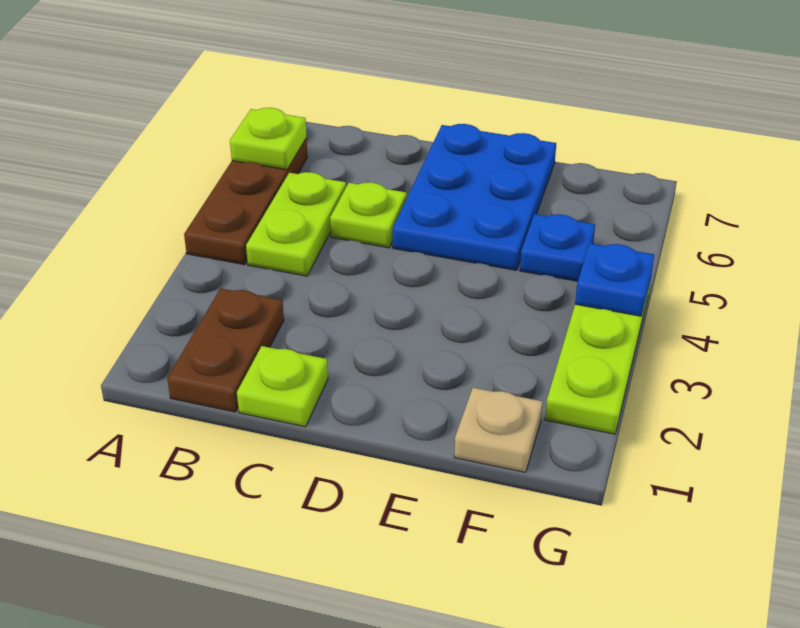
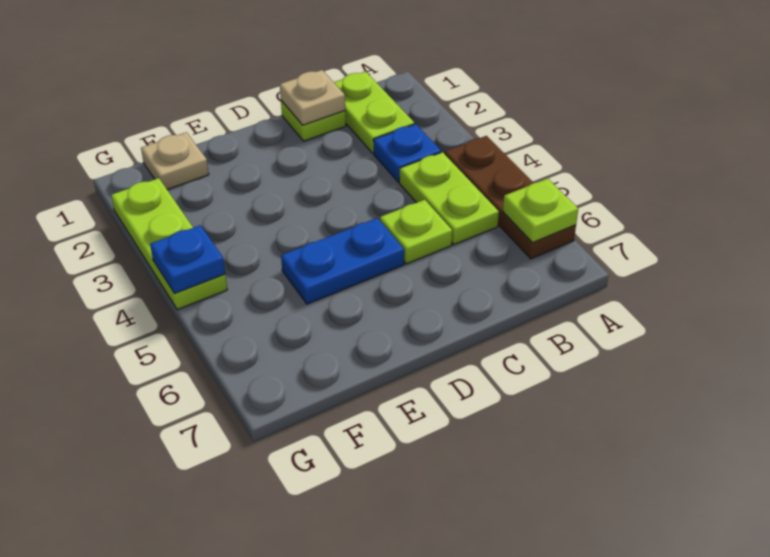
brown 1x2 plate [167,288,284,412] -> lime 1x2 plate [334,71,414,153]
none -> tan 1x1 plate [280,70,345,125]
blue 2x3 plate [393,124,556,270] -> blue 1x2 plate [281,218,404,304]
blue 1x1 plate [520,214,595,281] -> blue 1x1 plate moved to [373,124,441,182]

